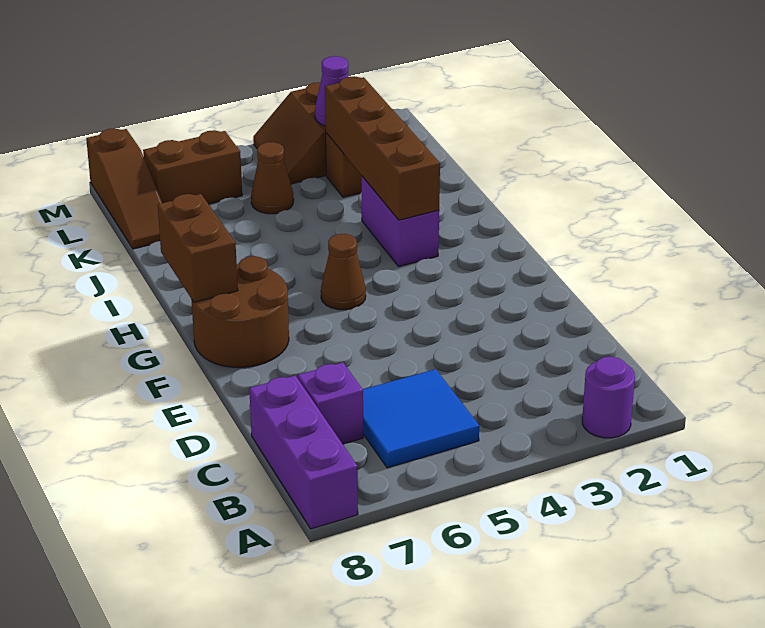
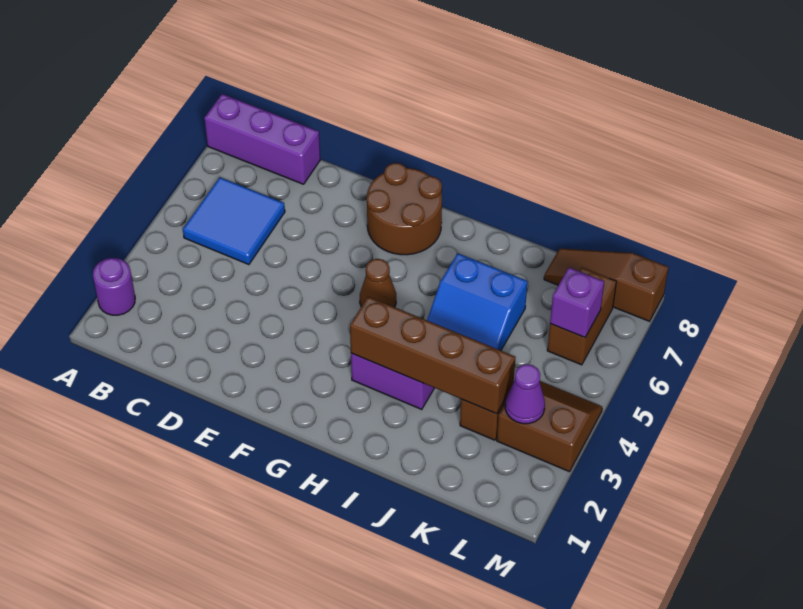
purple 1x1 brick [298,362,363,444] -> purple 1x1 brick moved to [550,268,604,337]
brown 1x2 brick [158,194,238,302] -> none
none -> blue 2x2 slope [427,253,528,350]
brown 1x1 cone [251,142,294,214] -> none

